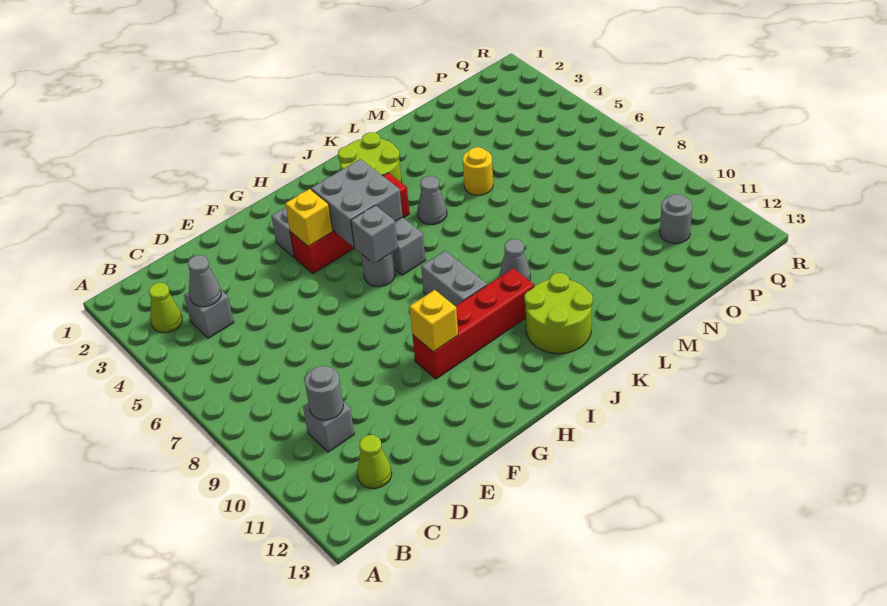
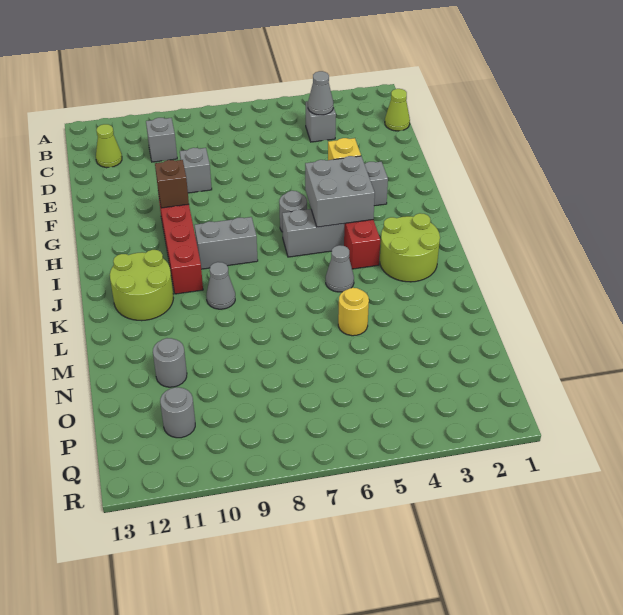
lime 1x1 cone [149,283,182,333] -> lime 1x1 cone moved to [385,89,410,131]
grey 1x1 round brick [305,366,343,420] -> grey 1x1 round brick moved to [153,338,187,387]
yellow 1x1 brick [409,290,458,352] -> brown 1x1 brick [155,160,189,208]
grey 1x1 brick [351,205,398,264] -> grey 1x1 brick moved to [180,148,212,193]

